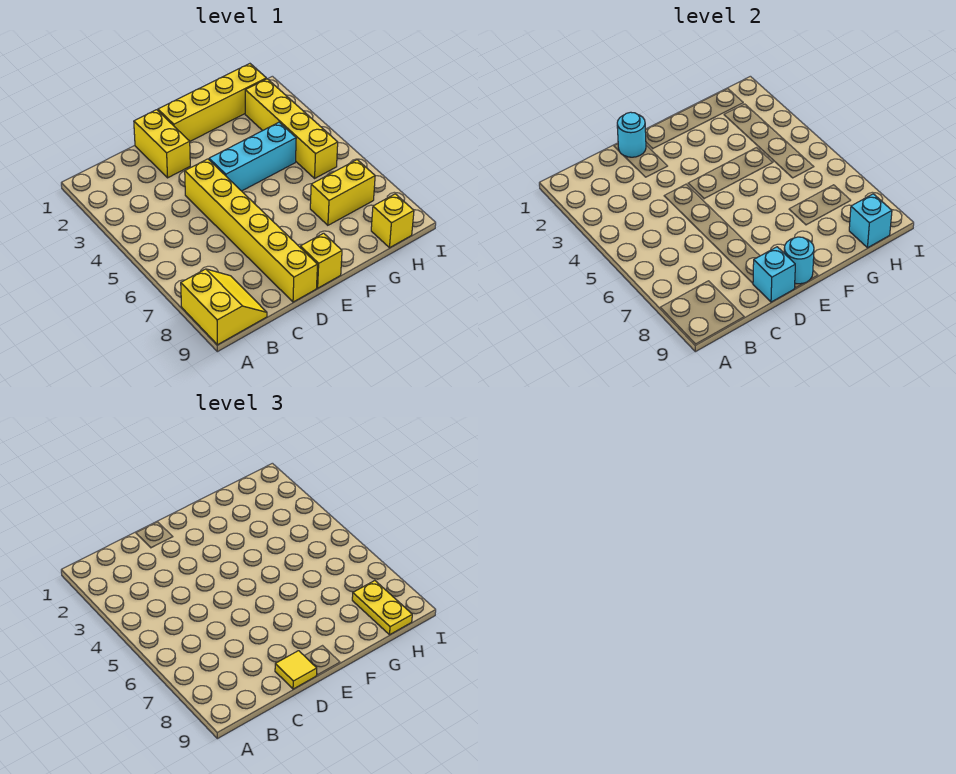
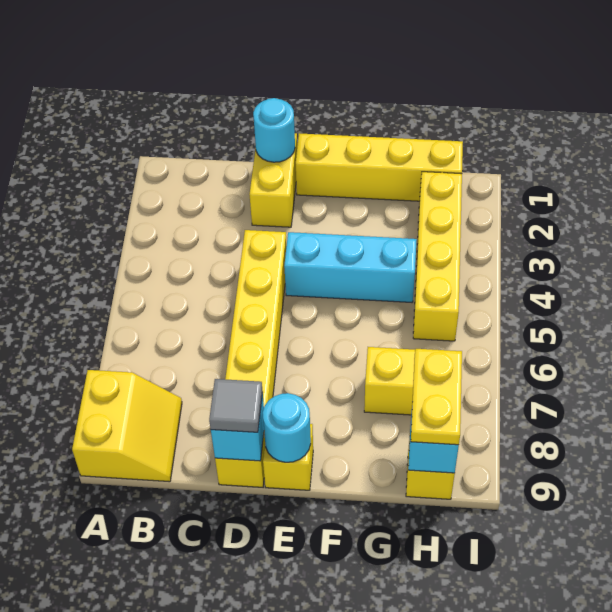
yellow 1x1 tile [275,651,317,689] -> grey 1x1 tile [209,379,263,432]

